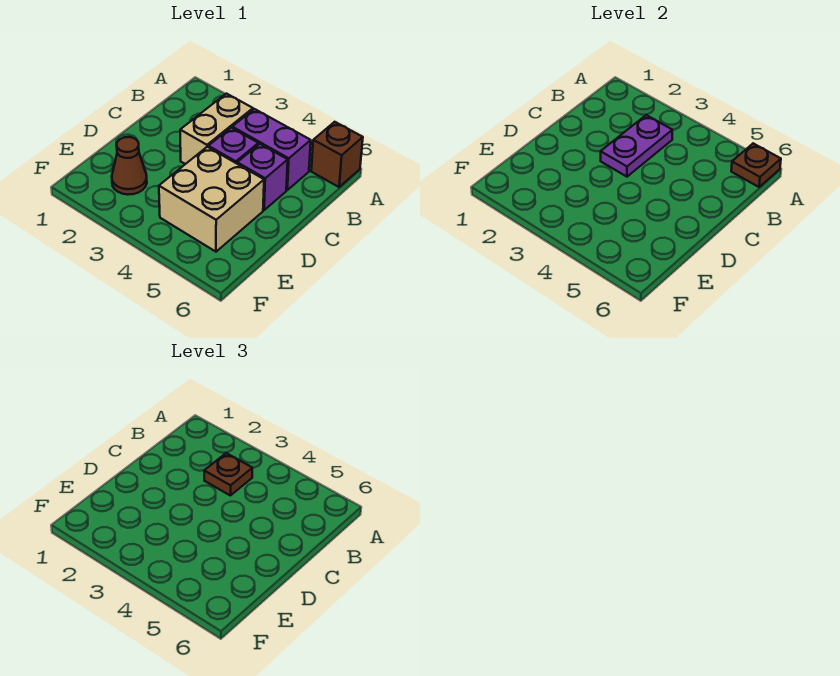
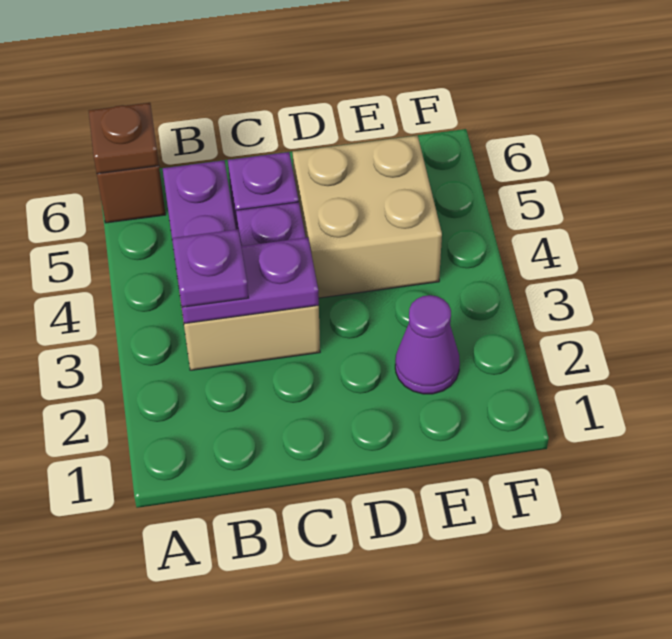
brown 1x1 plate [204,453,252,495] -> purple 1x1 plate [172,229,248,307]
brown 1x1 cone [112,137,147,195] -> purple 1x1 cone [395,295,460,394]

